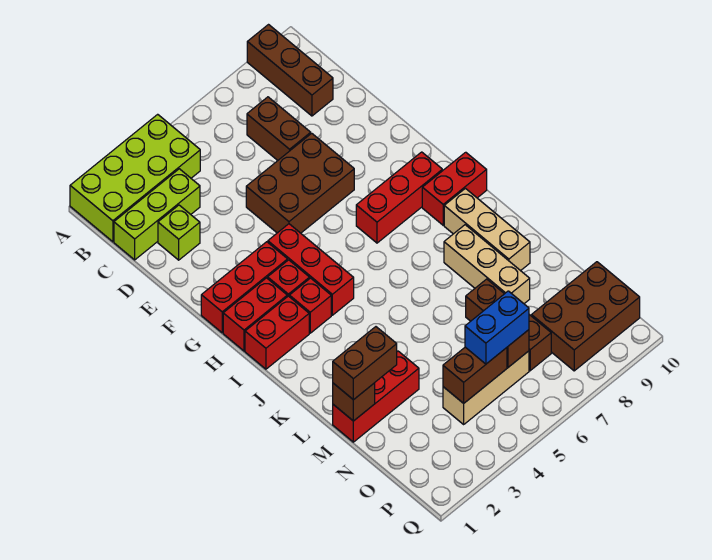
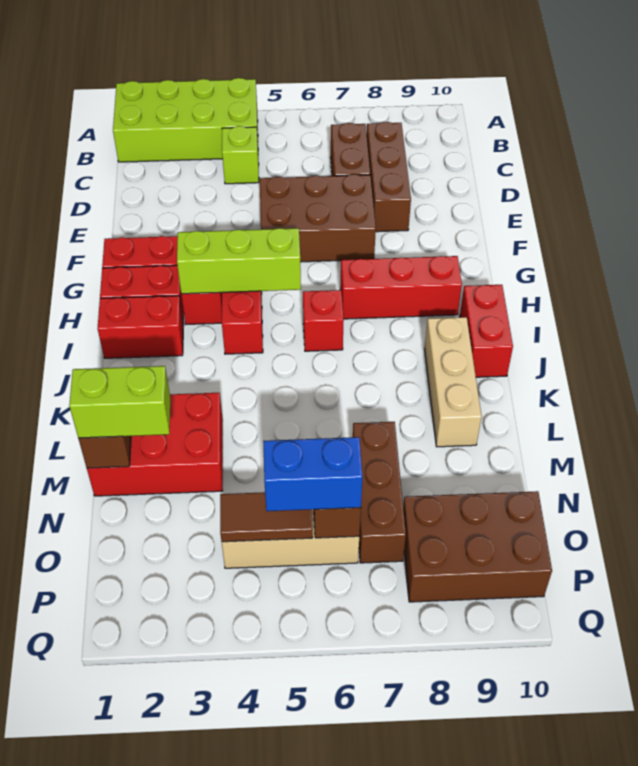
brown 1x3 brick [247,25,333,116] -> brown 1x3 brick moved to [367,122,411,232]
lime 1x3 brick [114,169,200,260] -> lime 1x3 brick moved to [177,228,301,294]
lime 1x1 brick [158,205,200,260] -> lime 1x1 brick moved to [222,126,259,184]
red 1x1 brick [289,278,331,333] -> red 1x1 brick moved to [303,290,344,351]
red 1x2 brick [422,152,487,225] -> red 1x2 brick turned to [460,285,513,377]
tan 1x3 brick [444,225,530,304] -> none
red 1x3 brick [333,351,419,442] -> red 2x3 brick [87,393,223,496]
brown 1x2 brick [333,327,397,400] -> lime 1x2 brick [69,366,170,438]
brown 1x2 brick [443,347,507,403] -> brown 1x2 tile [220,492,313,542]

